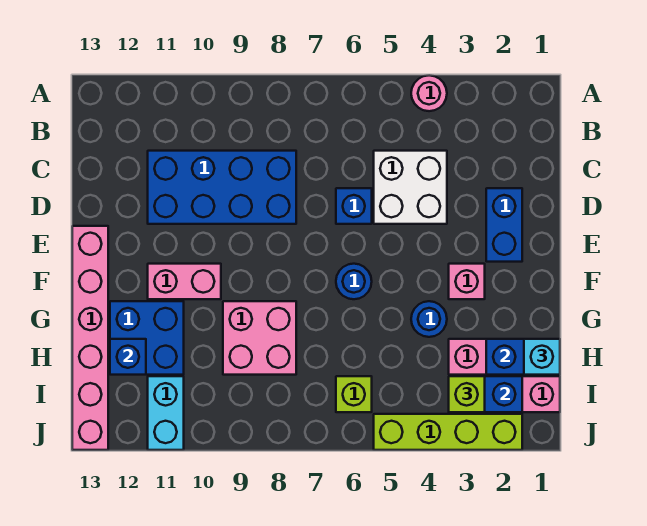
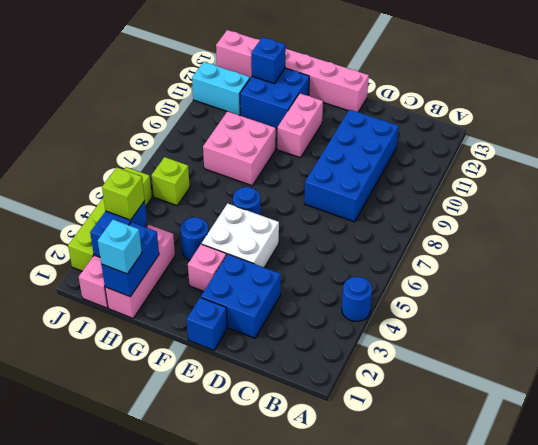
pink 1x1 round brick [411,75,447,111] -> blue 1x1 round brick [342,277,372,321]
white 2x2 brick [374,151,447,224] -> white 2x2 brick moved to [202,204,279,267]
blue 1x2 brick [486,188,522,262] -> blue 2x2 brick [201,254,281,338]
blue 1x1 brick [336,188,372,224] -> blue 1x1 brick moved to [187,298,227,350]

